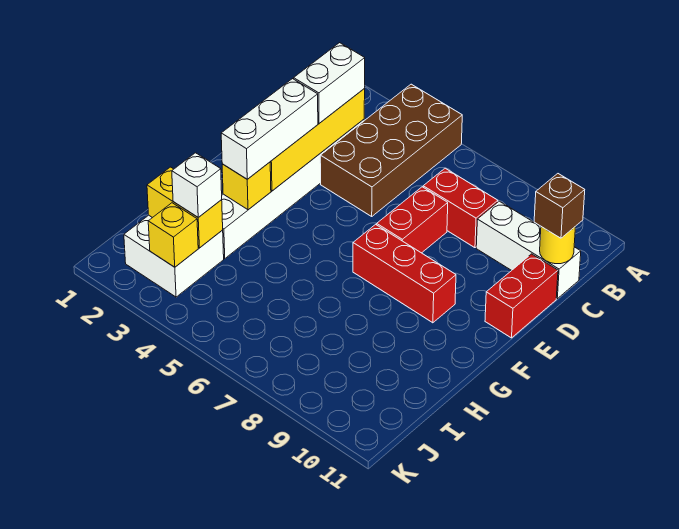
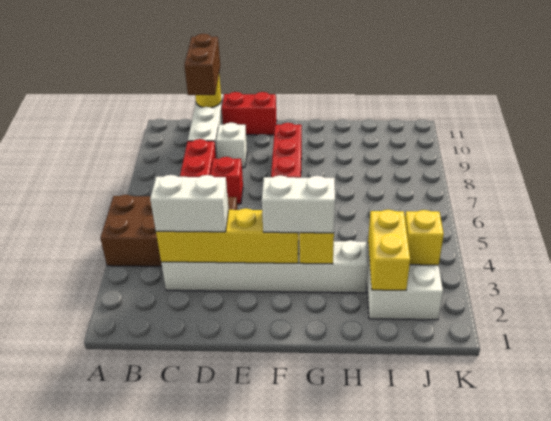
brown 1x1 brick [534,174,585,238] -> brown 1x2 brick [184,34,220,95]
red 1x2 brick [377,187,448,253] -> red 1x1 brick [210,157,243,204]
white 1x3 brick [221,79,318,179] -> white 1x2 brick [262,175,335,233]
white 1x1 brick [172,153,222,217] -> white 1x1 brick moved to [216,123,247,167]

